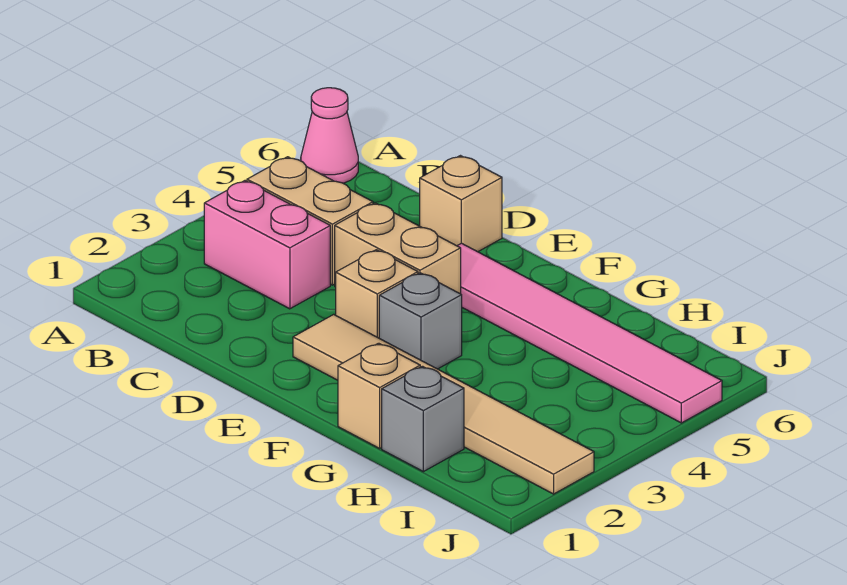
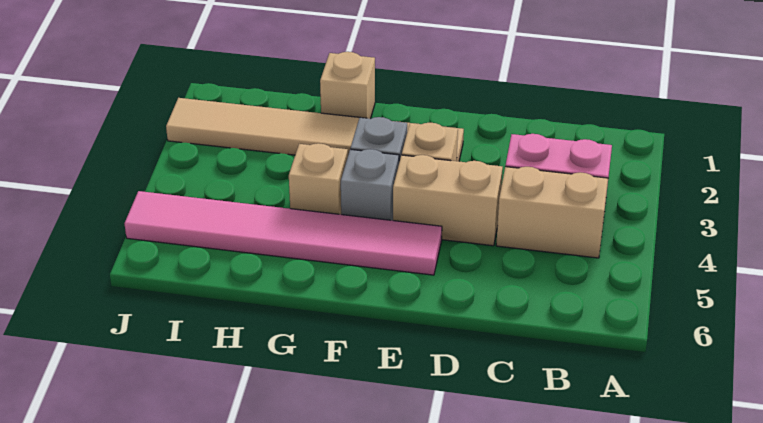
pink 1x1 cone [301,88,358,183] -> none
tan 1x1 brick [420,156,502,252] -> tan 1x1 brick moved to [289,143,348,214]
grey 1x1 brick [382,366,464,472] -> grey 1x1 brick moved to [341,149,399,221]

